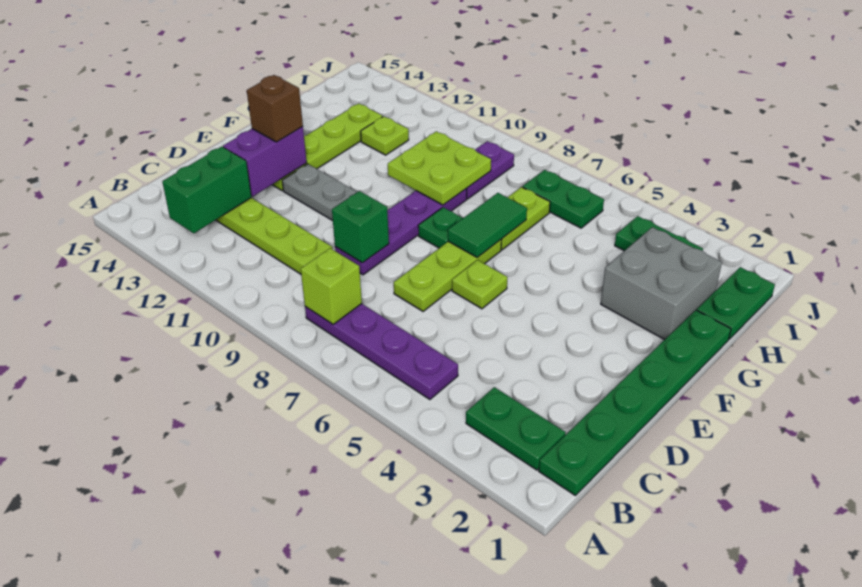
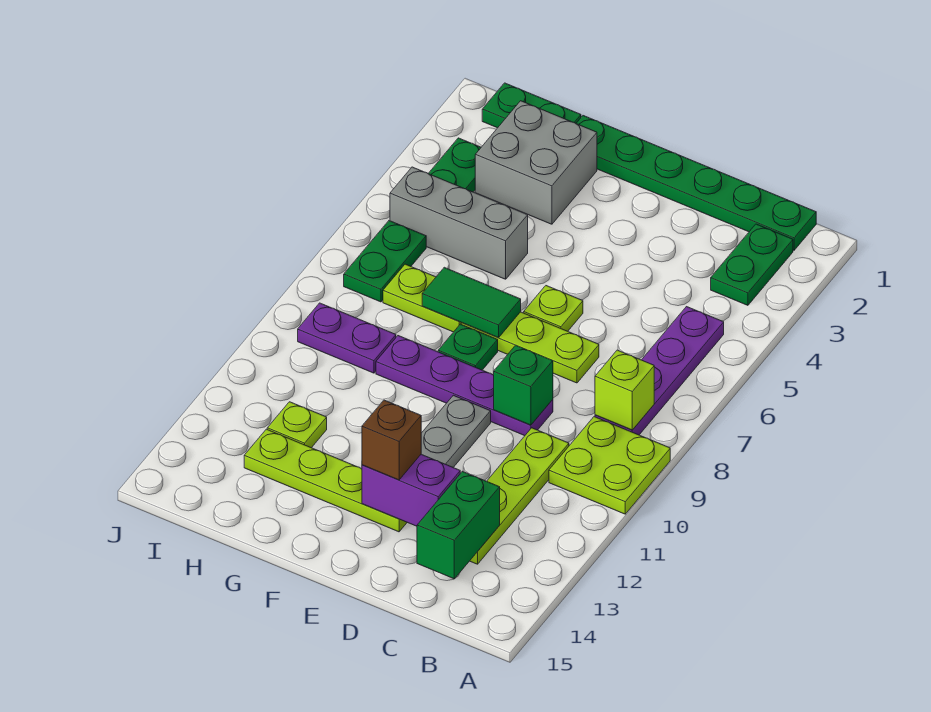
green 1x2 brick [162,146,251,233] -> green 1x2 brick turned to [417,471,500,579]
none -> grey 1x3 brick [390,167,528,279]
lime 2x2 plate [388,131,491,205] -> lime 2x2 plate moved to [549,417,670,514]

